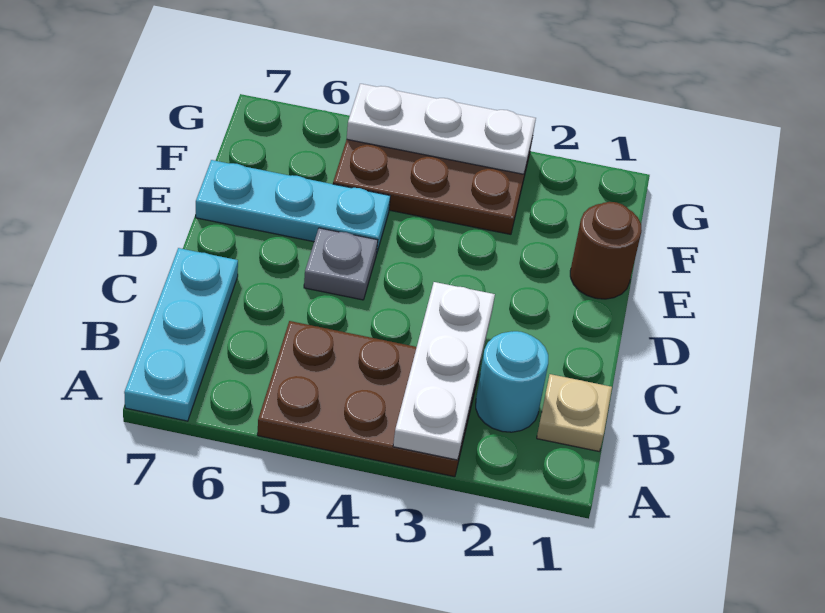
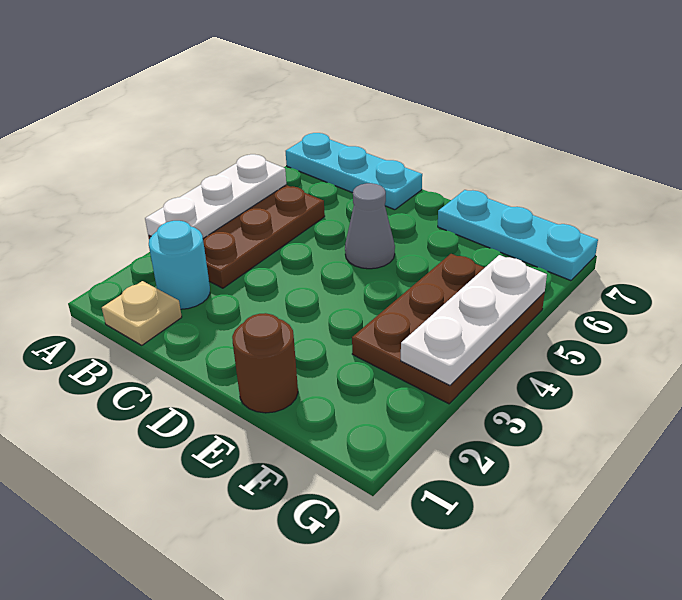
white 1x3 plate [393,282,495,460] -> white 1x3 plate turned to [145,154,286,238]
grey 1x1 plate [304,228,378,300] -> grey 1x1 cone [345,183,395,269]
cyan 1x3 plate [196,160,390,254] -> cyan 1x3 plate turned to [438,190,598,281]

